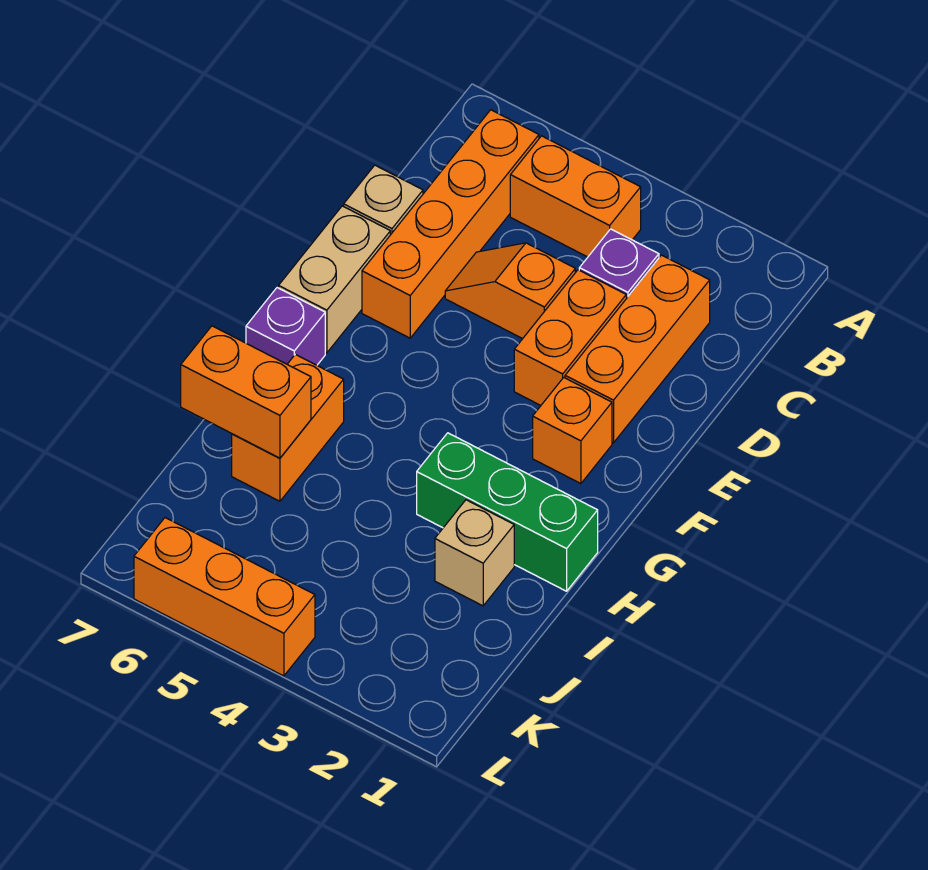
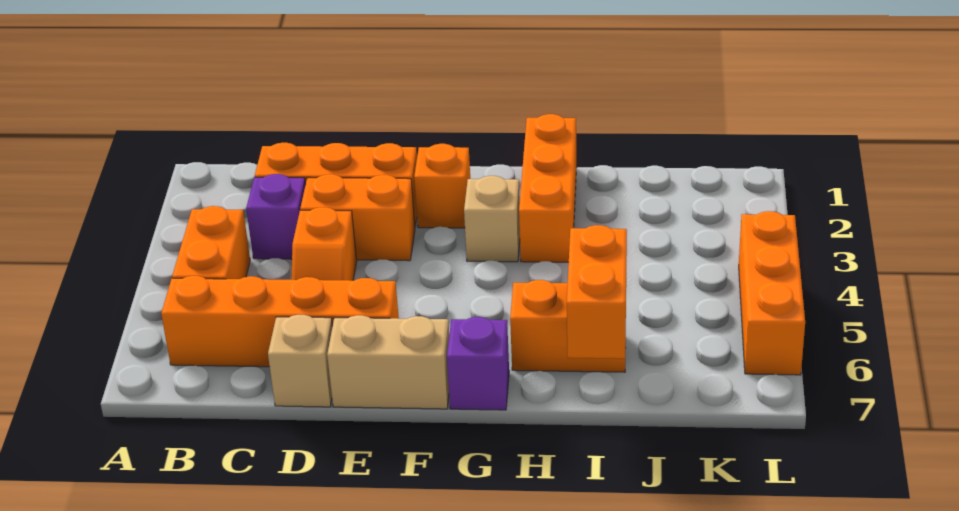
green 1x3 brick [417,433,598,591] -> orange 1x3 brick [519,114,577,262]
tan 1x1 brick [435,500,514,606] -> tan 1x1 brick moved to [464,176,520,262]

